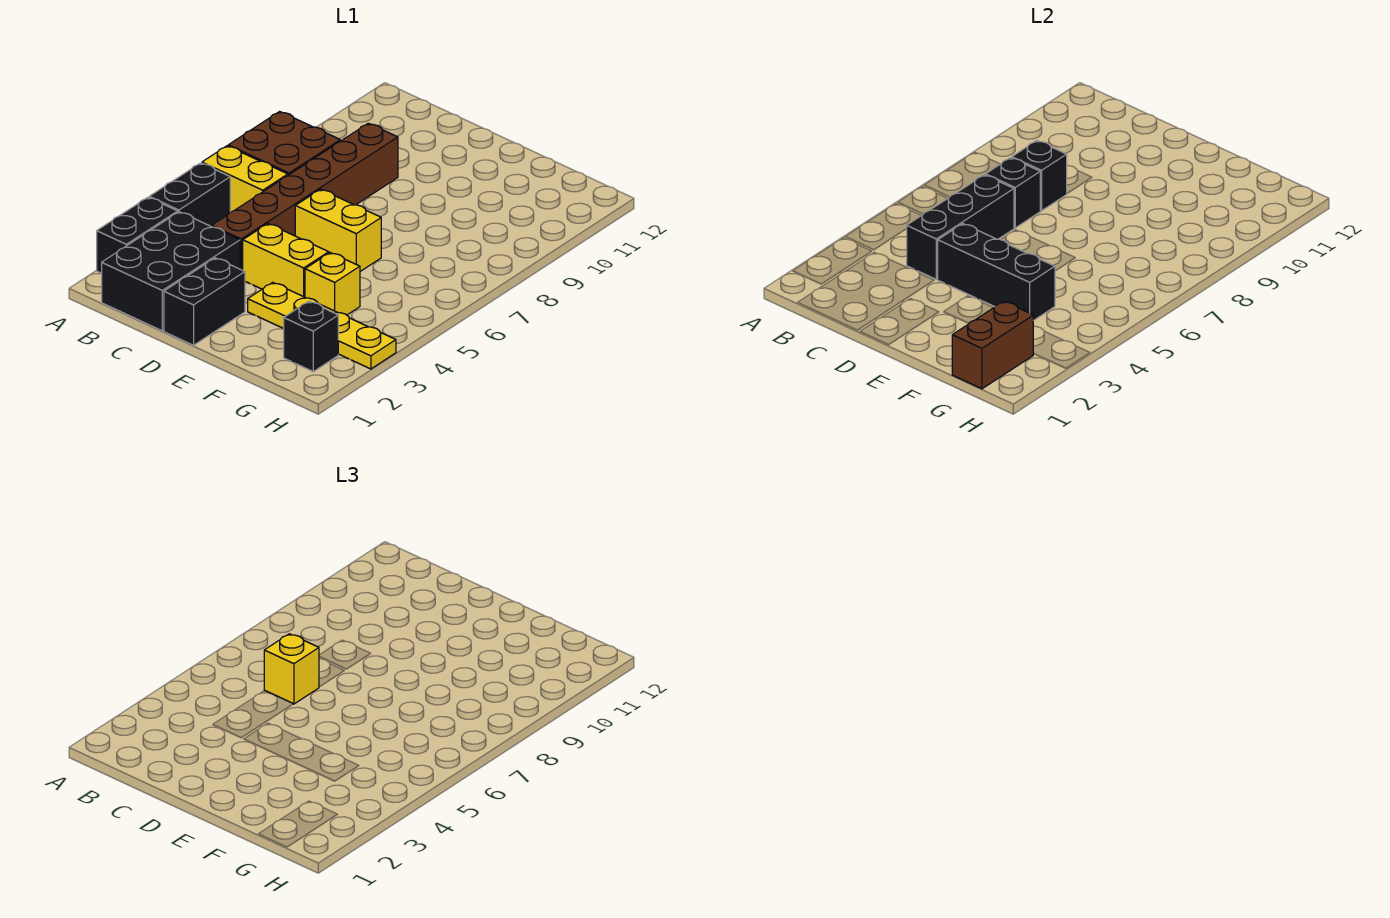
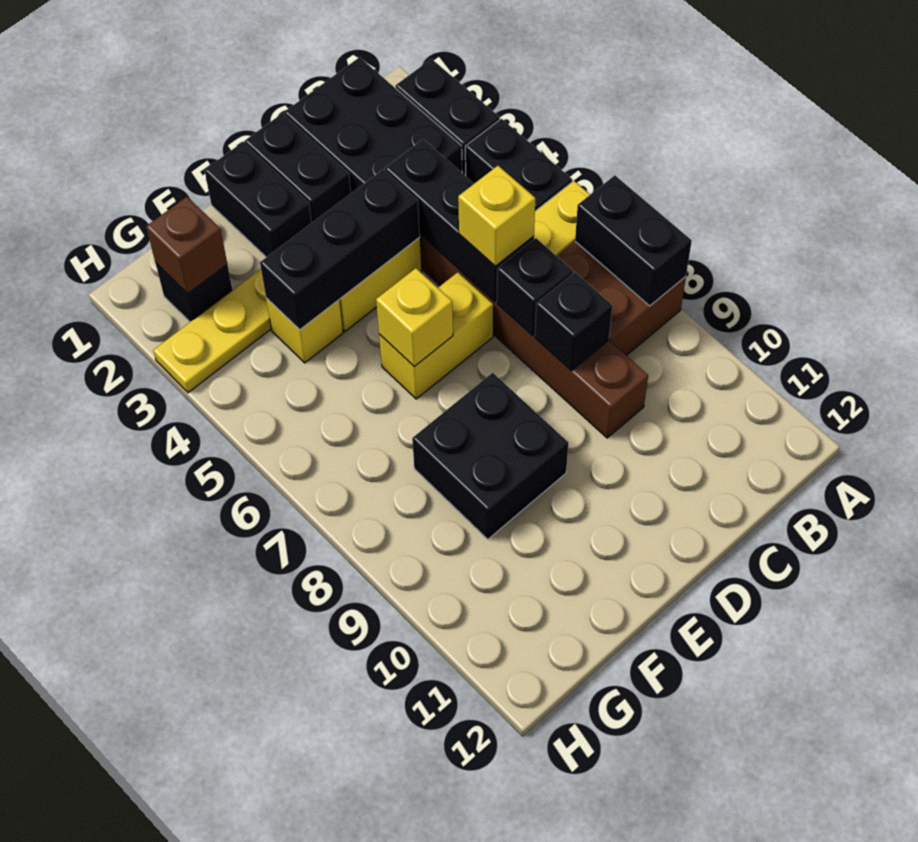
none -> black 1x2 brick [575,175,692,306]
none -> black 1x2 brick [204,142,312,257]
none -> yellow 1x1 brick [376,268,453,367]
none -> black 2x2 brick [412,373,568,539]
brown 1x2 brick [952,301,1034,389] -> brown 1x1 brick [146,197,227,294]

